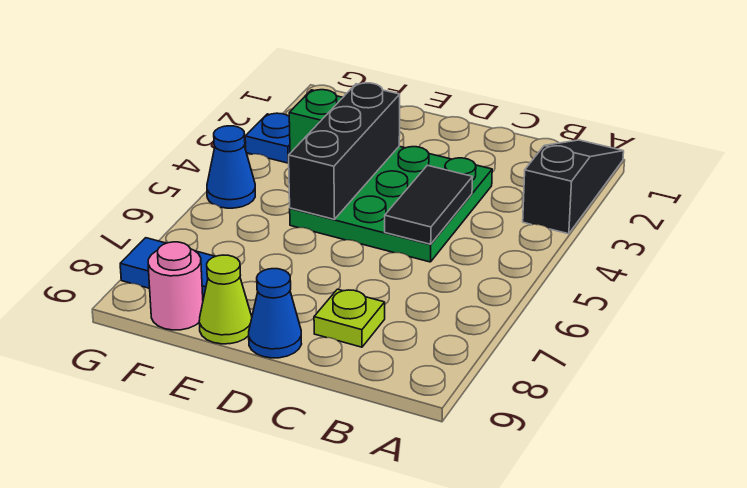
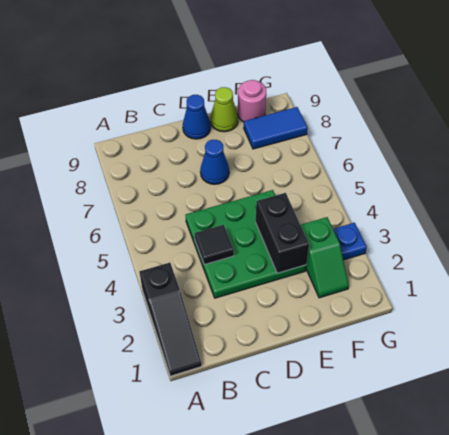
black 1x2 tile [385,165,472,244] -> black 1x1 tile [194,225,234,265]
lime 1x1 plate [314,289,385,347] -> none
black 1x3 brick [289,83,400,219] -> black 1x2 brick [256,193,309,273]
blue 1x1 cone [207,126,255,208] -> blue 1x1 cone moved to [200,140,229,184]

